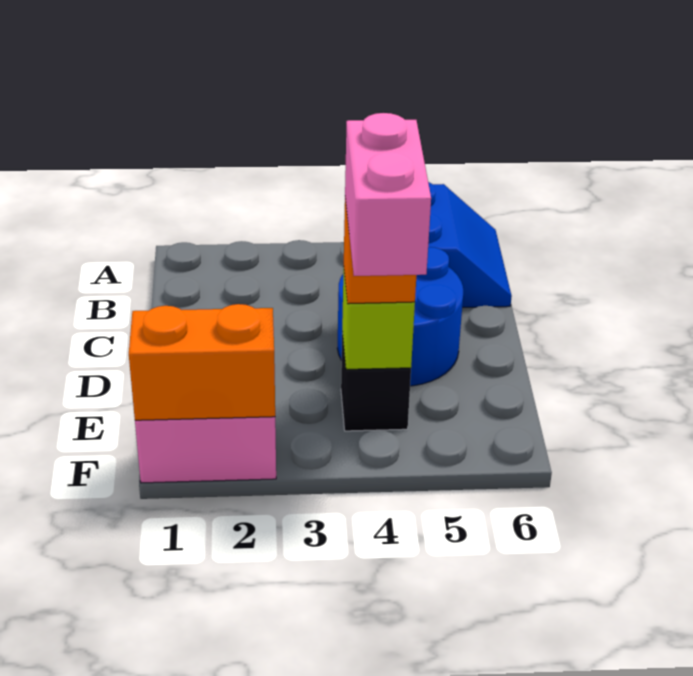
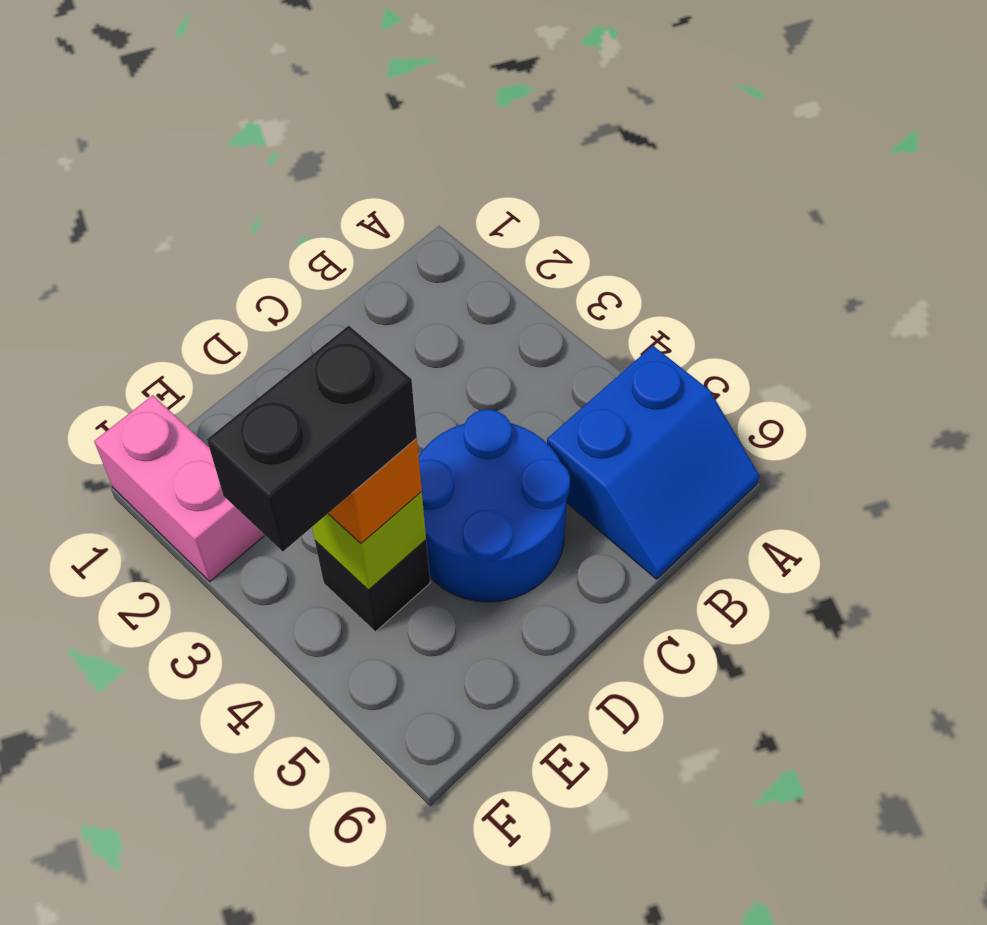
pink 1x2 brick [345,113,431,276] -> black 1x2 brick [207,325,417,551]
orange 1x2 brick [129,304,275,420] -> none

